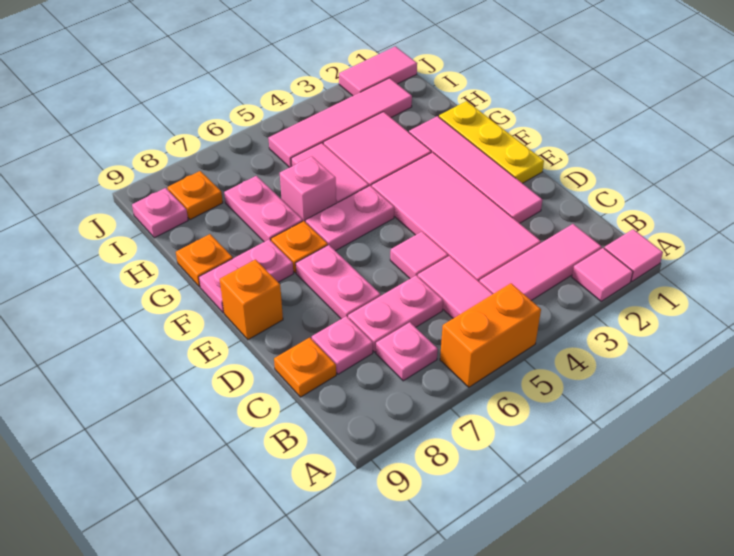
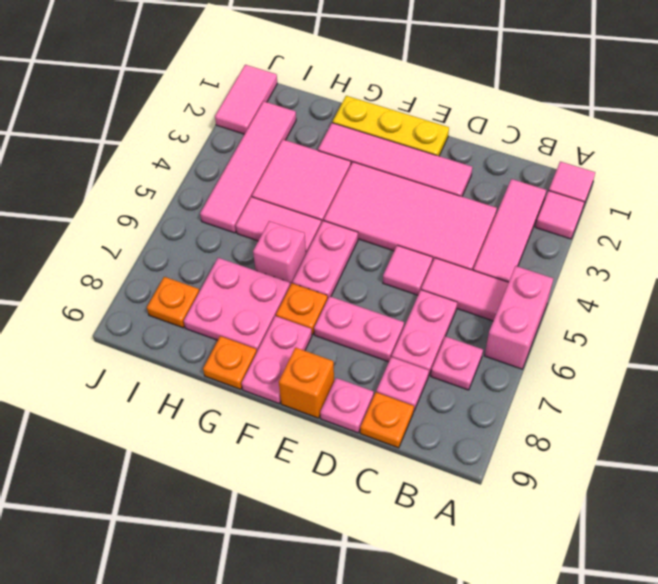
orange 1x2 brick [440,283,541,387] -> pink 1x2 brick [485,266,553,369]
pink 1x2 plate [224,176,303,242] -> pink 2x2 plate [184,258,290,351]
pink 1x1 plate [132,188,188,238] -> pink 1x1 plate moved to [320,378,374,433]

